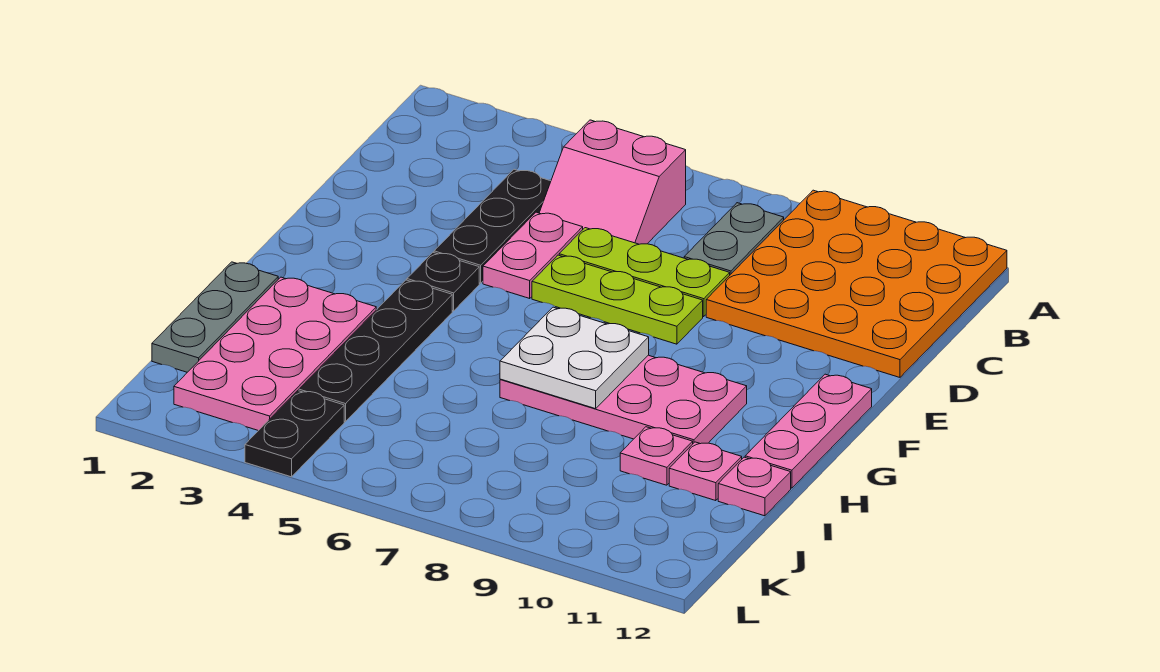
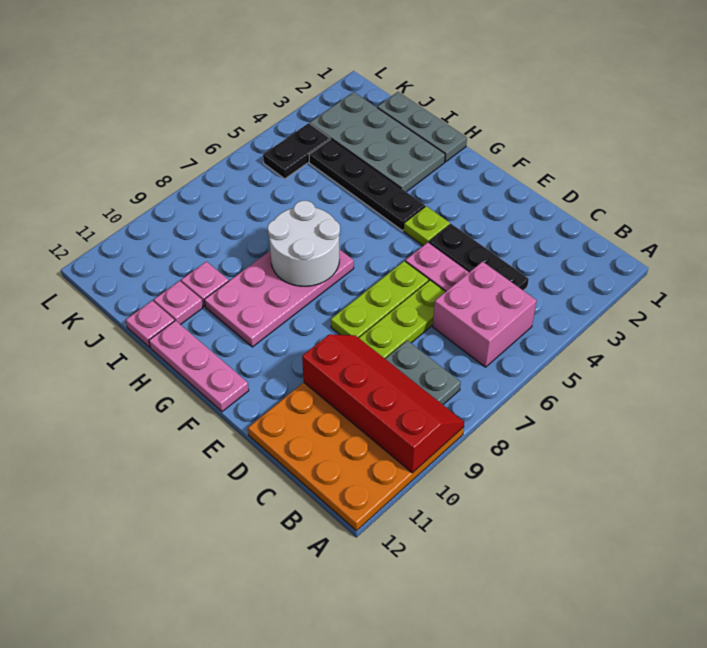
none -> red 2x4 slope [302,334,464,473]
pink 2x2 slope [539,120,686,244] -> pink 2x2 brick [433,262,537,367]
black 1x1 plate [407,252,479,311] -> lime 1x1 plate [404,206,450,246]
white 2x2 plate [500,307,649,409] -> white 2x2 round brick [268,201,340,286]
pink 2x4 plate [174,277,376,431] -> grey 2x4 plate [310,92,445,192]
black 1x2 plate [245,391,344,477] -> black 1x2 plate turned to [263,123,330,179]

